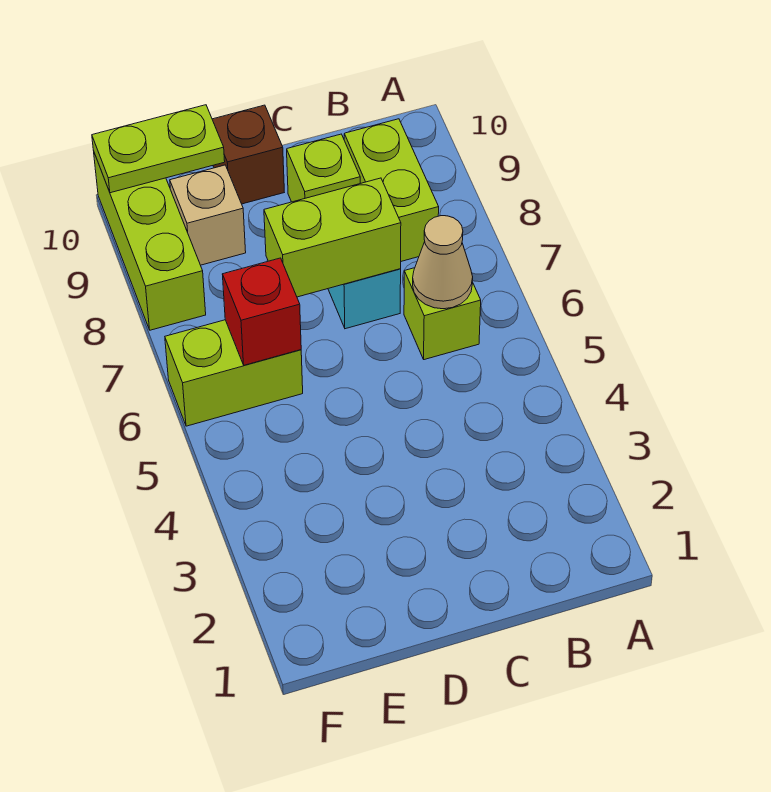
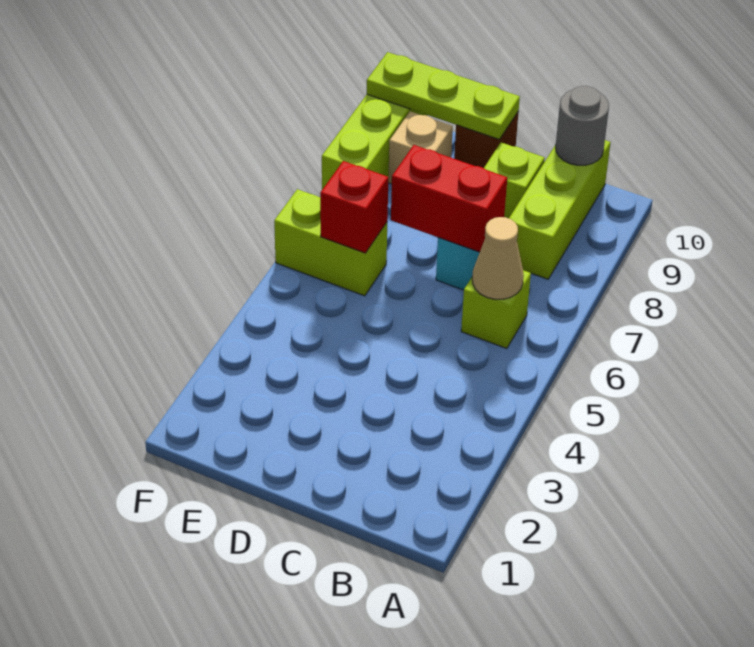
lime 1x2 brick [344,119,439,261] -> lime 1x3 brick [509,140,611,279]
none -> grey 1x1 round brick [556,86,609,165]
lime 1x2 brick [264,178,401,297] -> red 1x2 brick [391,145,507,252]
lime 1x2 plate [92,105,225,193] -> lime 1x3 plate [367,52,520,139]

